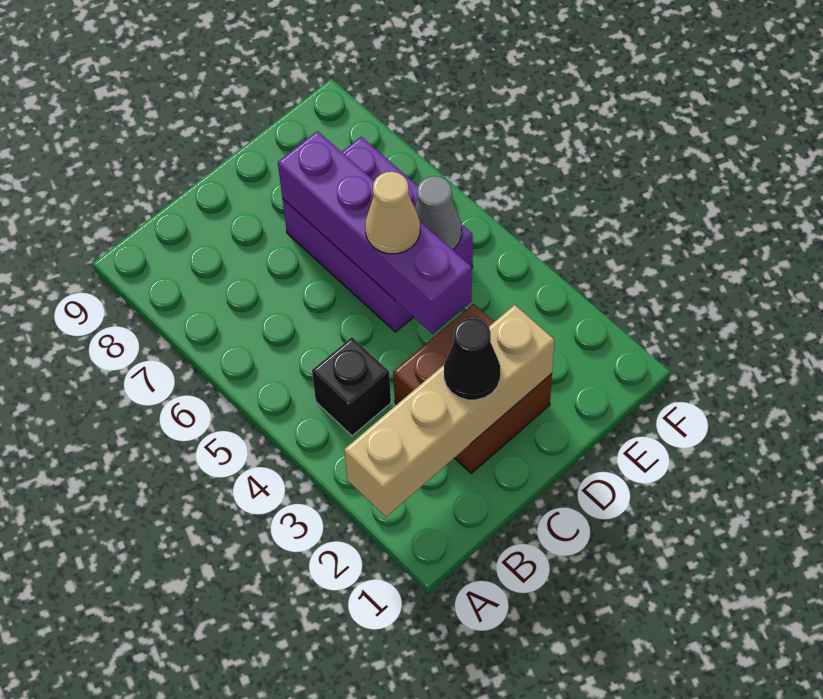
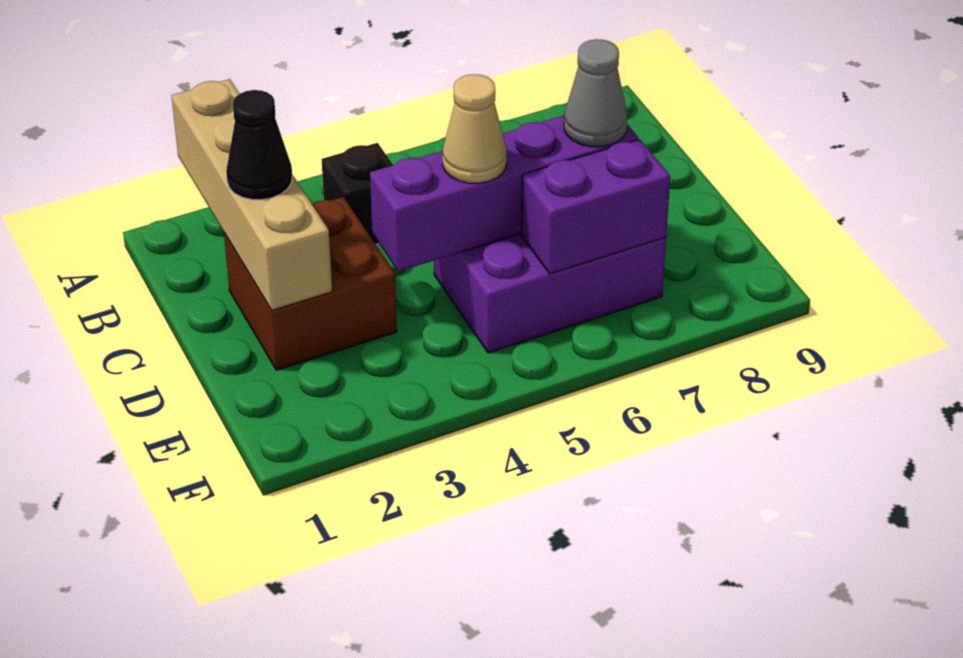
grey 1x1 cone [415,176,462,250] -> grey 1x1 cone moved to [564,39,627,147]
none -> purple 1x2 brick [521,139,670,274]

